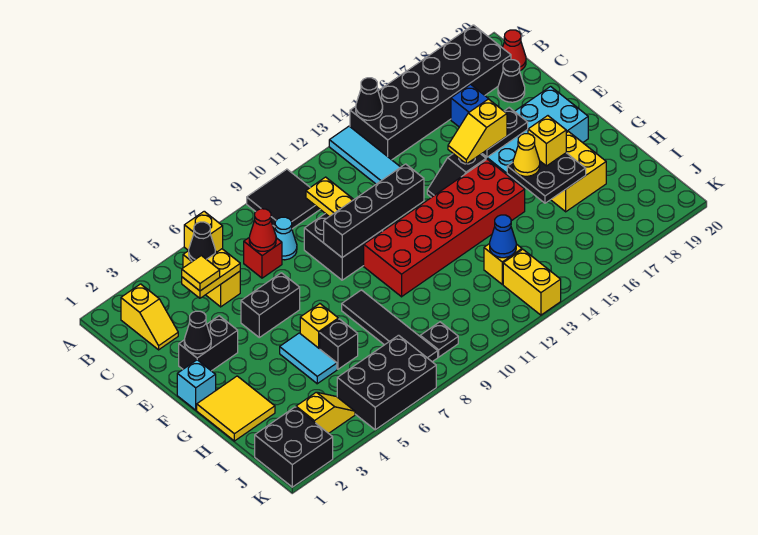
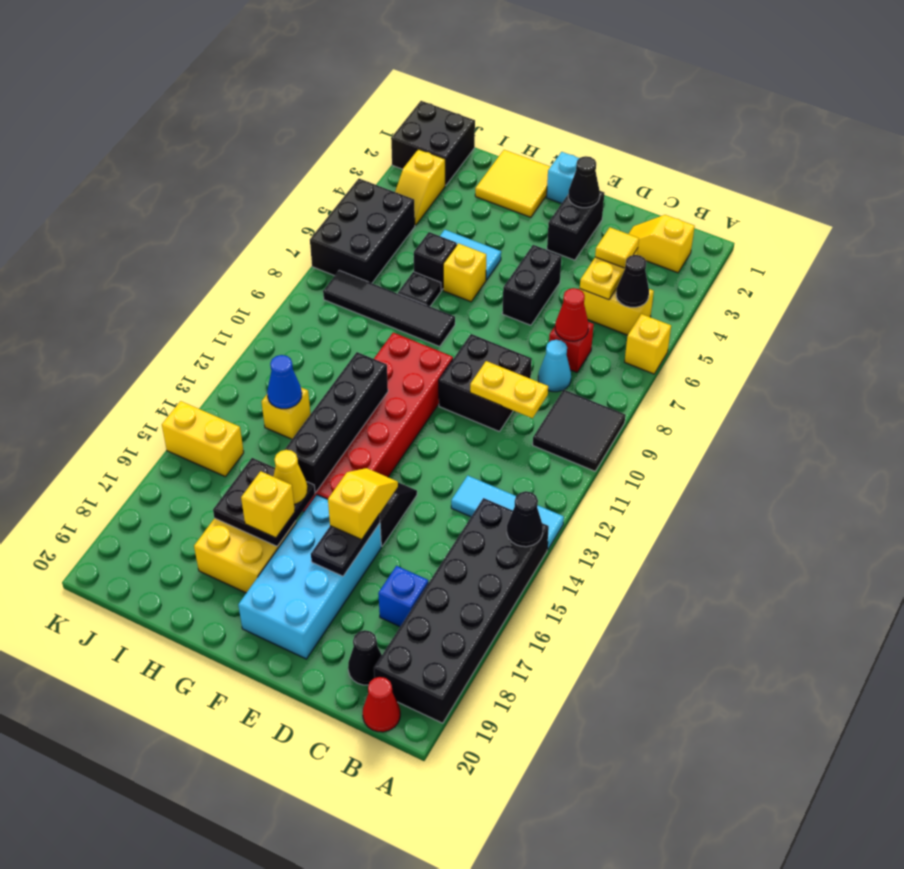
black 1x4 brick [324,164,424,257] -> black 1x4 brick moved to [284,352,388,492]
black 1x1 plate [420,322,458,357] -> black 1x1 plate moved to [398,272,441,306]
yellow 1x2 brick [503,249,561,315] -> yellow 1x2 brick moved to [162,401,244,477]

